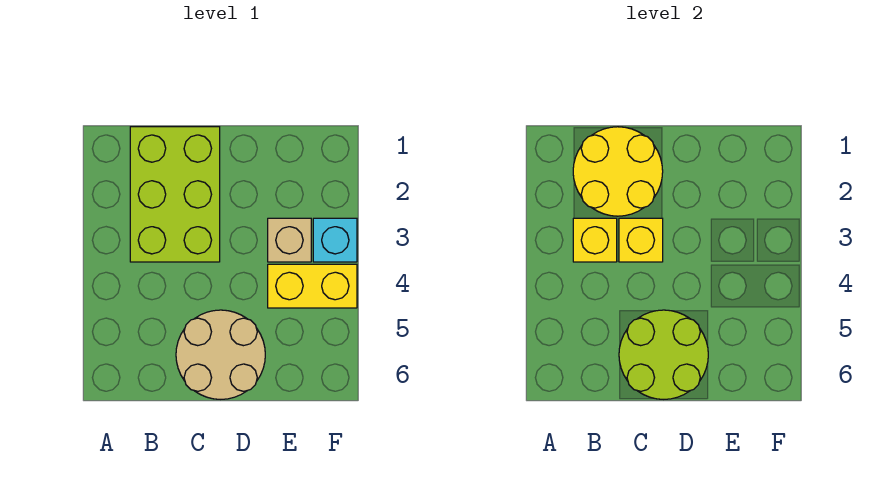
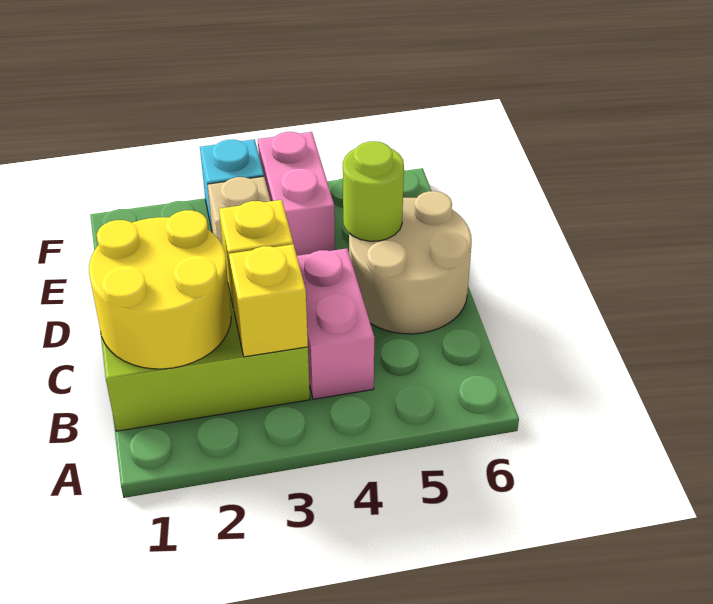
none -> pink 1x2 brick [297,248,374,399]
lime 2x2 round brick [619,310,708,399] -> lime 1x1 round brick [343,141,404,241]
yellow 1x2 brick [268,264,357,308] -> pink 1x2 brick [258,132,335,256]

